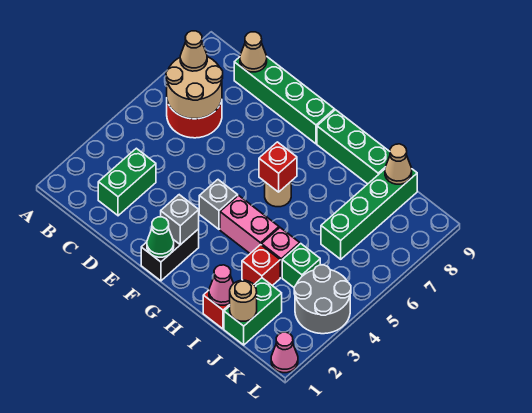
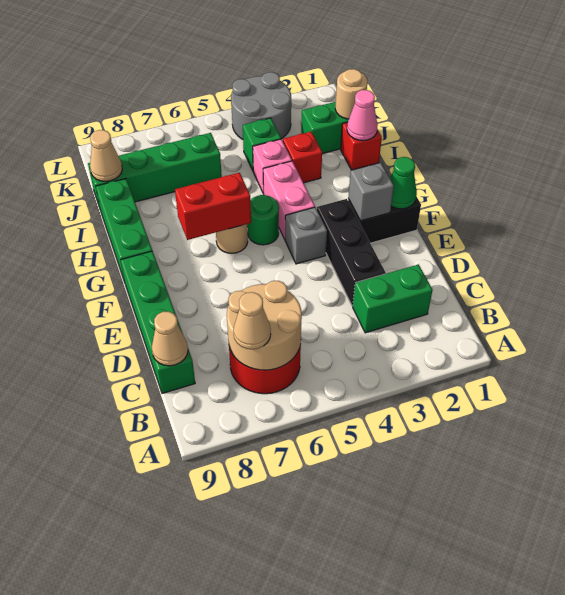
none -> black 1x3 brick [317,199,386,306]
none -> green 1x1 round brick [247,195,279,245]
red 1x1 brick [259,142,297,192] -> red 1x2 brick [175,173,251,240]
pink 1x1 cone [271,332,298,373] -> none

